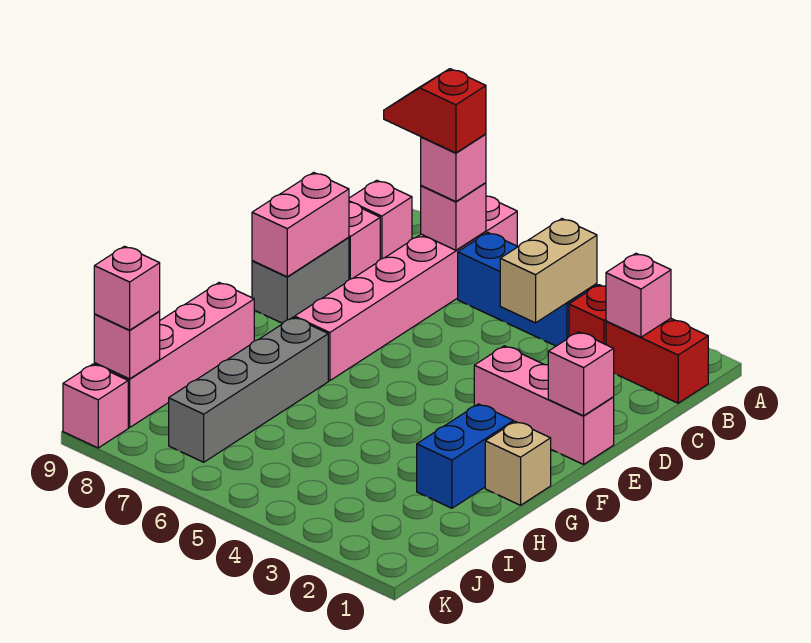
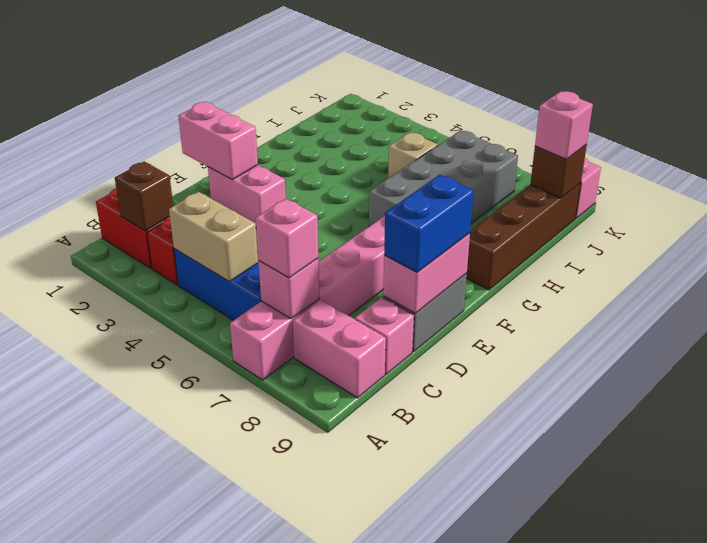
pink 1x1 brick [606,253,671,337] -> brown 1x1 brick [115,161,173,231]
tan 1x2 brick [500,219,597,323] -> tan 1x2 brick turned to [169,192,258,282]
red 1x2 slope [384,69,486,153] -> none
pink 1x1 brick [349,180,412,259] -> pink 1x2 brick [293,300,386,398]
pink 1x3 brick [474,346,614,464] -> pink 1x2 brick [208,165,286,223]
pink 1x1 brick [548,332,614,416] -> pink 1x2 brick [178,102,258,180]
tan 1x1 brick [485,421,551,505] -> tan 1x1 brick moved to [388,132,438,178]
blue 1x2 brick [417,404,514,508] -> blue 1x2 brick moved to [384,175,473,272]
grey 1x4 brick [169,317,328,462] -> grey 2x4 brick [369,130,518,226]
pink 1x4 brick [94,283,254,427] -> brown 1x4 brick [467,183,581,290]
pink 1x1 brick [94,312,160,379] -> brown 1x1 brick [530,145,587,198]

